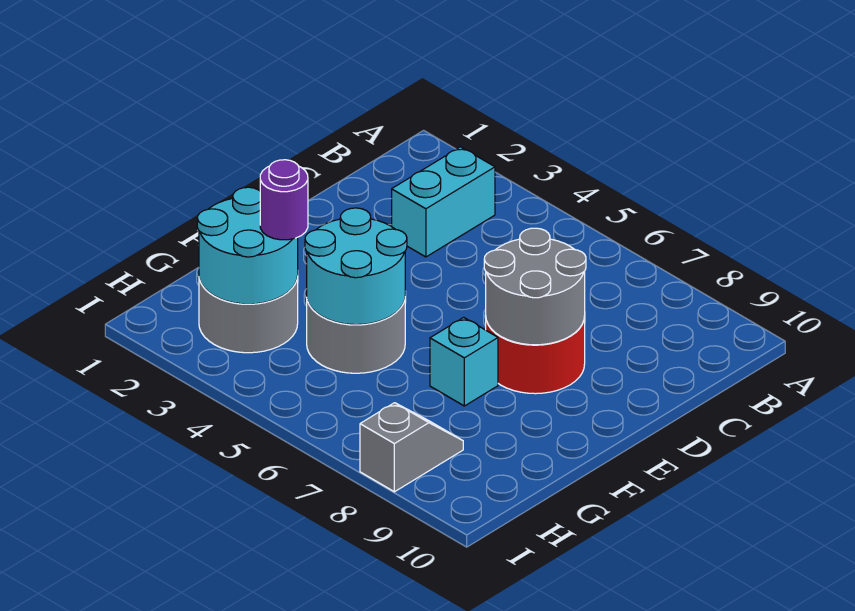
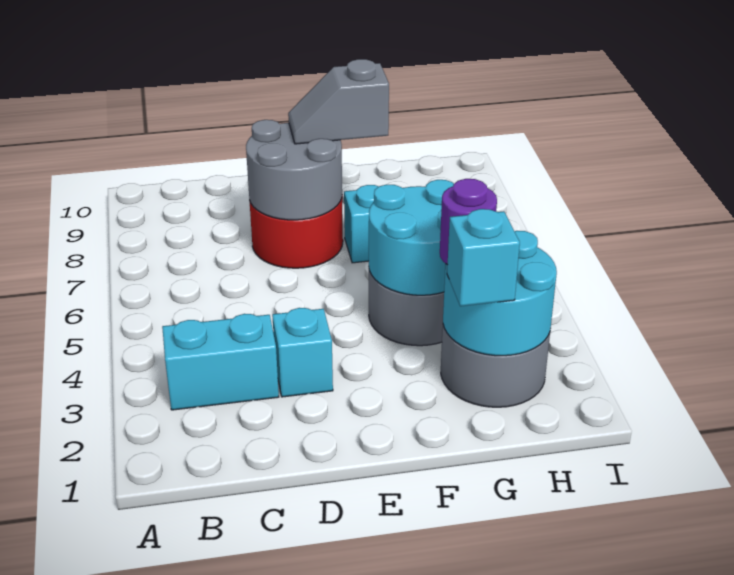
none -> cyan 1x1 brick [272,308,333,397]
none -> cyan 1x1 brick [447,209,520,306]
grey 1x2 slope [360,403,463,492] -> grey 1x2 slope moved to [288,59,389,144]

